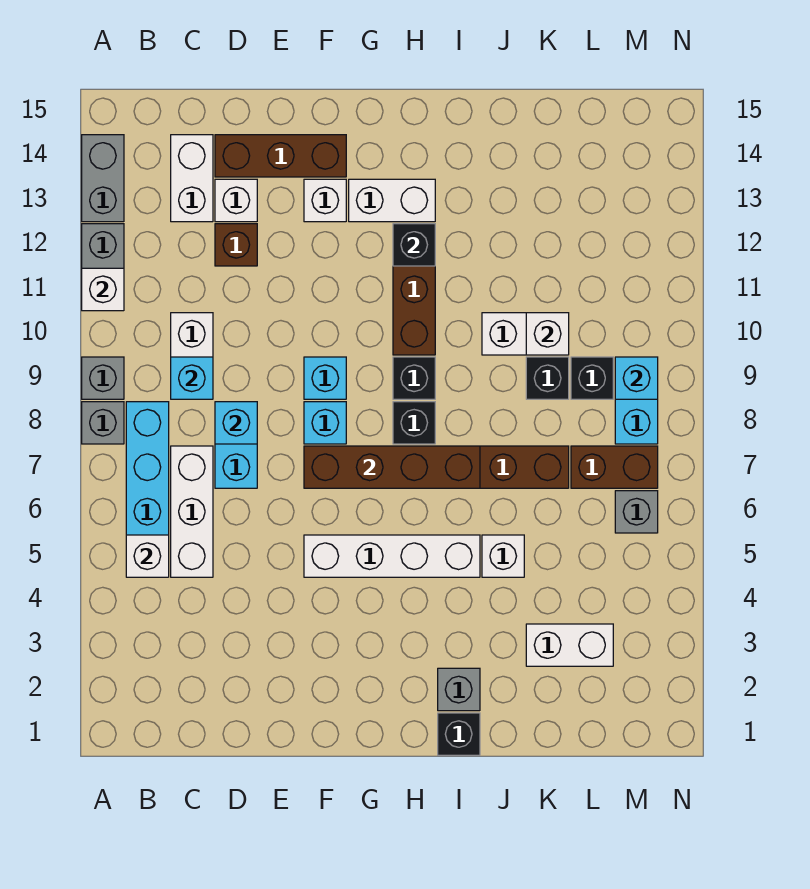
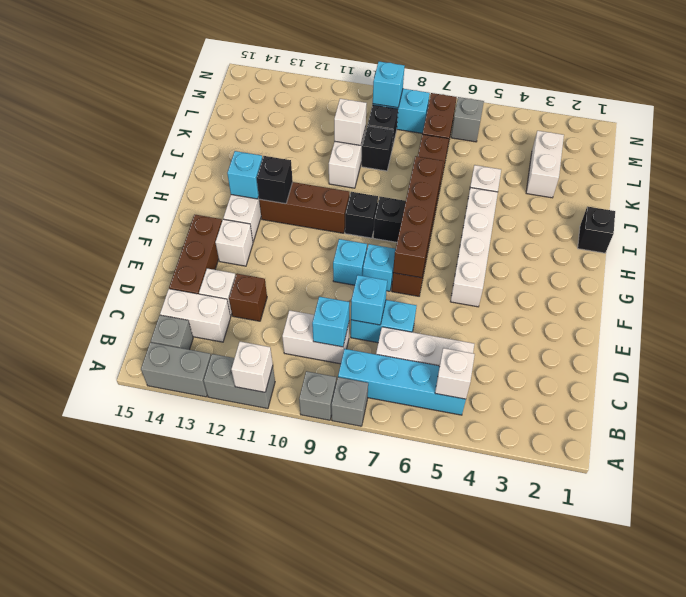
none -> cyan 1x1 brick [227,151,262,199]
grey 1x1 brick [438,668,480,711] -> grey 1x1 brick moved to [151,315,193,350]

